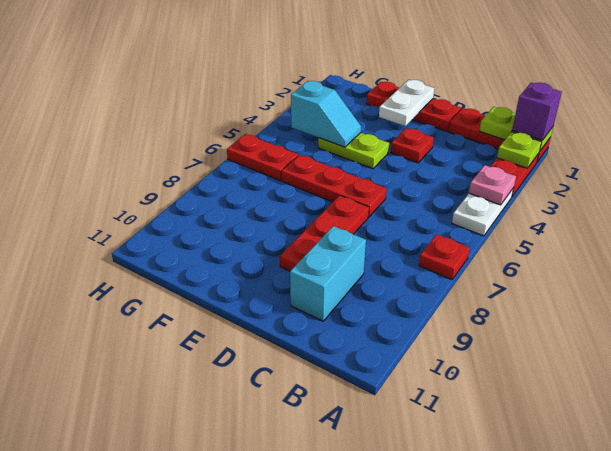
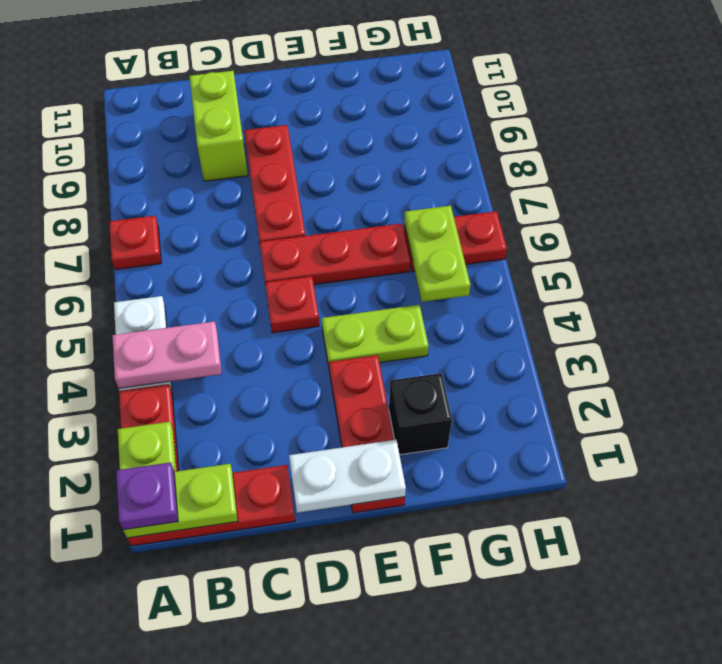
purple 1x1 brick [512,83,562,140] -> purple 1x1 plate [116,462,178,530]
pink 1x1 plate [469,165,516,205] -> pink 1x2 plate [112,321,222,388]
cyan 1x2 brick [290,226,366,321] -> lime 1x2 brick [189,71,248,181]
red 1x3 plate [366,82,461,131] -> red 1x3 plate turned to [329,355,405,513]
red 1x1 plate [391,128,434,163] -> red 1x1 plate moved to [265,276,319,333]
white 1x2 plate [379,80,434,126] -> white 1x2 plate turned to [289,440,406,513]
none -> black 1x1 brick [389,373,452,455]
cyan 1x2 slope [291,81,361,147] -> none
none -> lime 1x2 plate [404,206,471,302]

